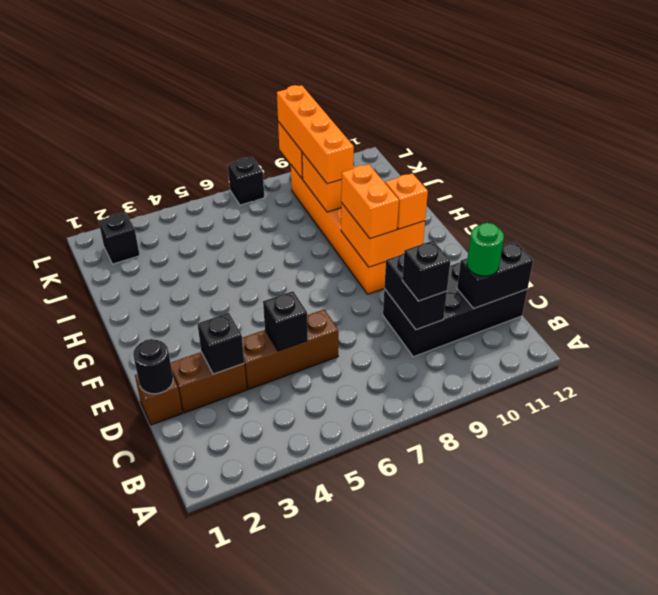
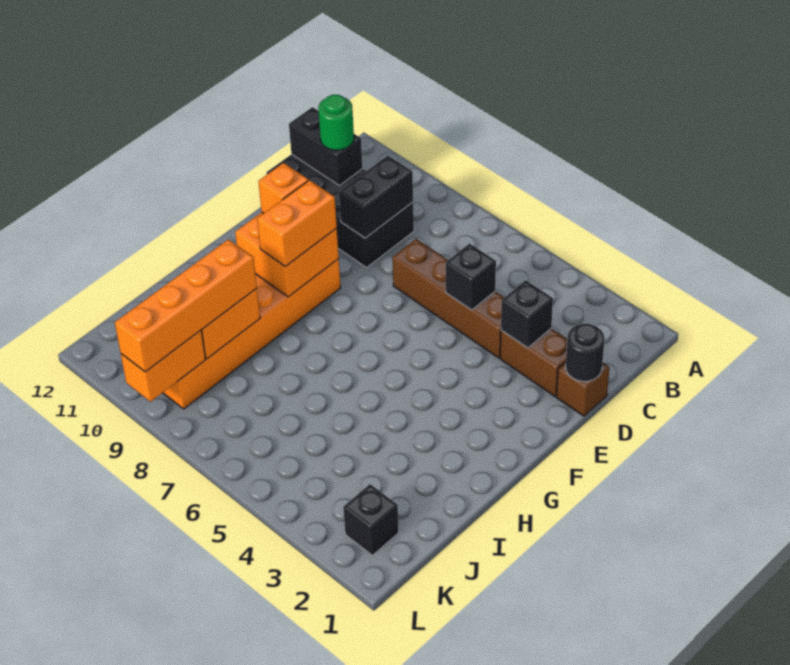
black 1x1 brick [402,241,451,301] -> none
brown 1x3 brick [242,309,338,389] -> brown 1x4 brick [392,239,504,358]
black 1x1 brick [228,157,264,205] -> none

